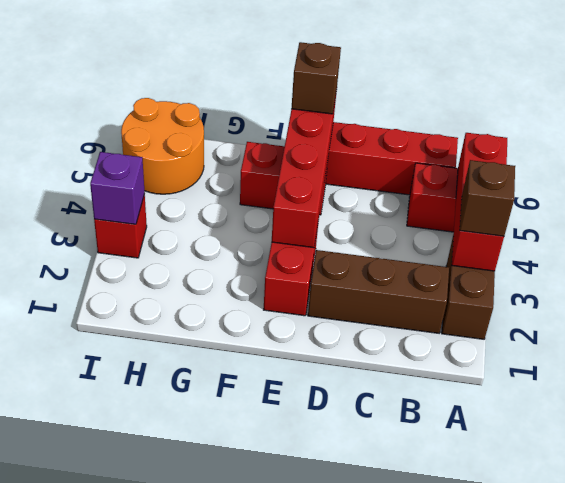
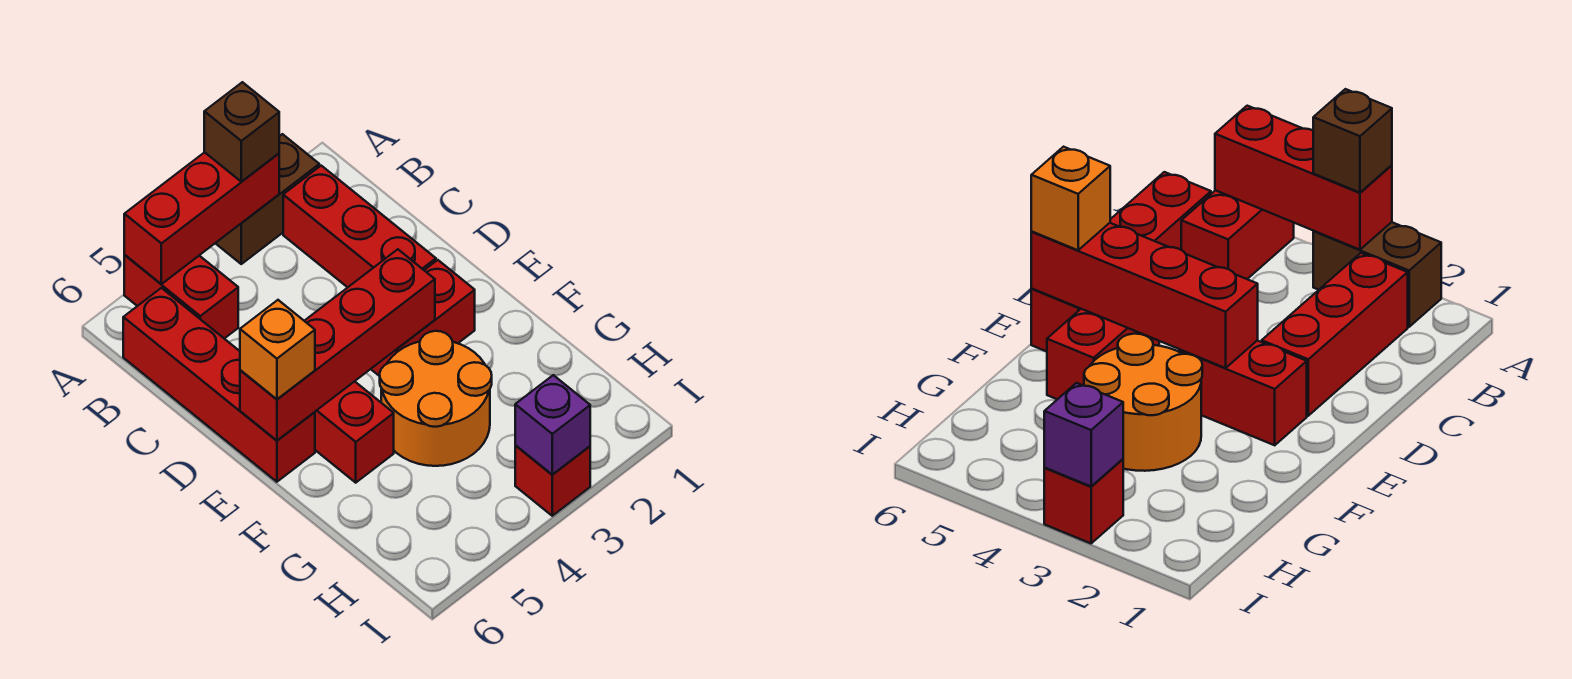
brown 1x3 brick [308,250,449,333] -> red 1x3 brick [283,166,436,287]
brown 1x1 brick [291,42,341,114] -> orange 1x1 brick [240,300,315,399]
orange 2x2 round brick [121,98,204,194] -> orange 2x2 round brick moved to [380,331,492,466]

